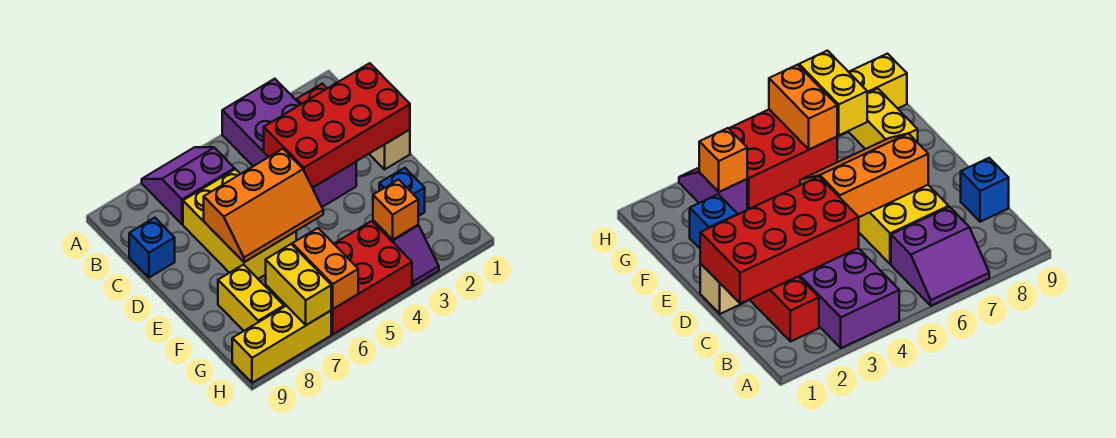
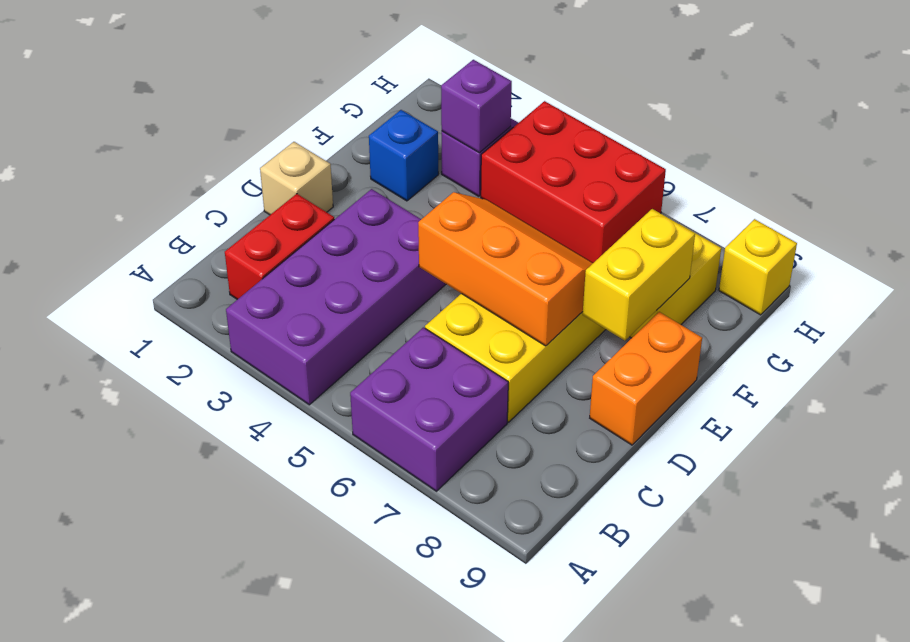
purple 2x2 slope [142,147,235,224] -> purple 2x2 brick [350,327,508,491]
red 2x4 brick [264,63,410,188] -> none
blue 1x1 brick [129,218,175,278] -> none
orange 1x1 brick [373,180,418,240] -> purple 1x1 brick [441,60,512,153]
orange 1x2 brick [292,228,358,309] -> orange 1x2 brick moved to [590,312,702,445]
yellow 1x2 brick [266,244,331,325] -> yellow 1x2 brick moved to [583,209,695,341]
yellow 1x3 brick [232,306,331,383] -> yellow 1x1 brick [719,219,797,315]

